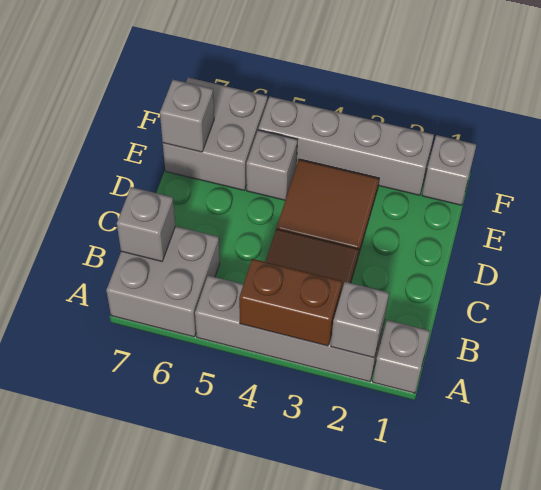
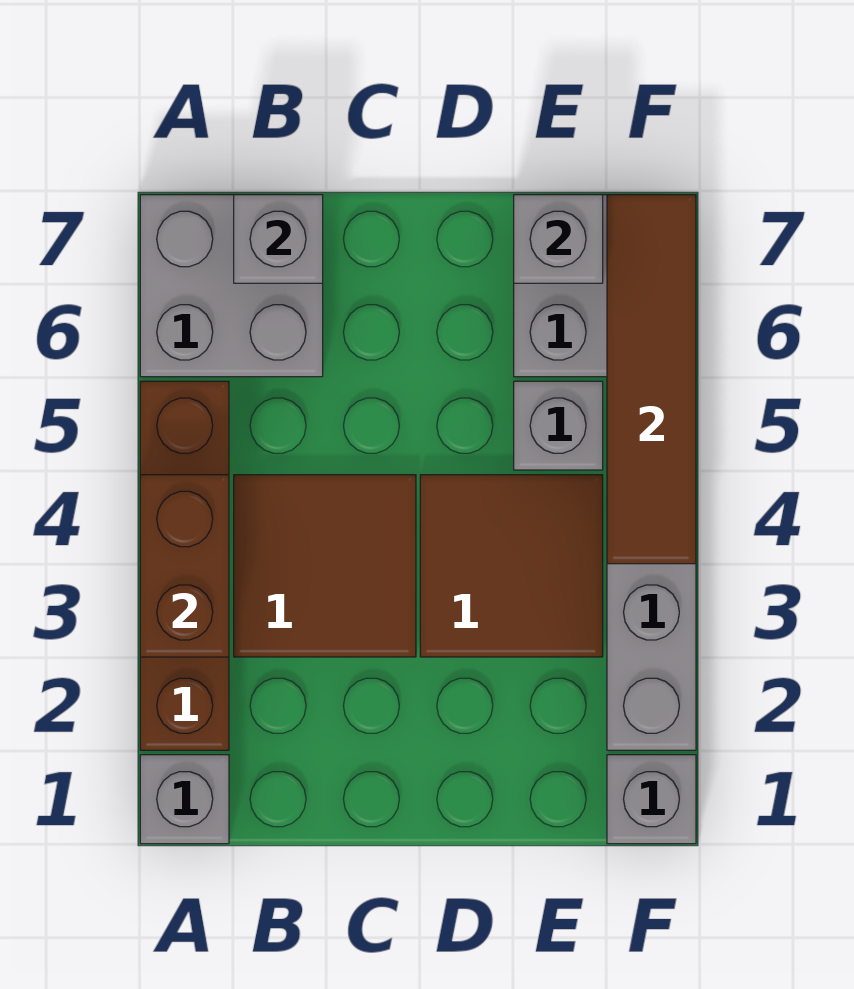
grey 1x4 brick [195,275,384,382] -> brown 1x4 brick [140,381,229,750]
grey 1x1 brick [331,282,389,358] -> none
none -> brown 1x4 tile [607,195,696,564]

